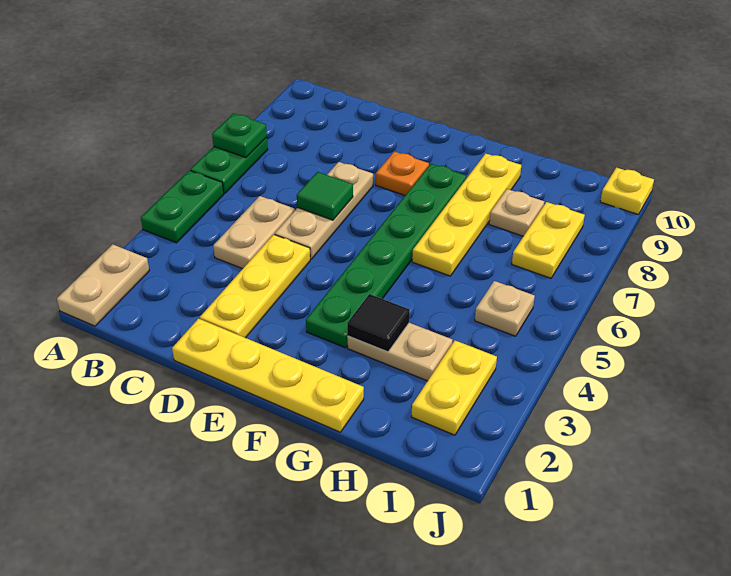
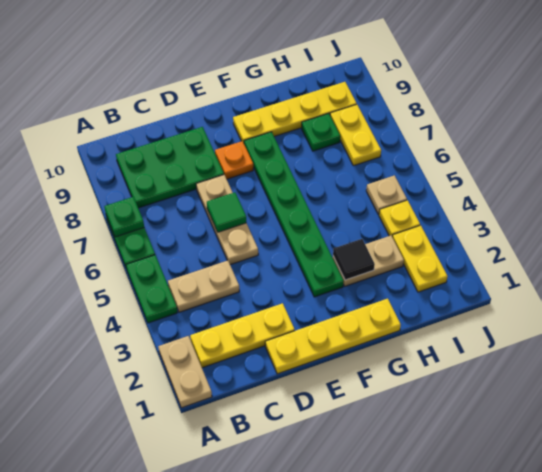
none -> green 2x3 plate [116,127,224,208]
tan 1x2 plate [213,196,295,269] -> tan 1x2 plate turned to [168,260,239,312]
yellow 1x3 plate [200,235,310,338] -> yellow 1x3 plate turned to [190,303,295,368]
yellow 1x4 plate [412,153,521,276] -> yellow 1x4 plate turned to [233,82,357,142]
tan 1x1 plate [489,189,544,236] -> green 1x1 plate [302,113,340,151]
yellow 1x1 plate [600,168,654,214] -> yellow 1x1 plate moved to [379,200,420,237]

